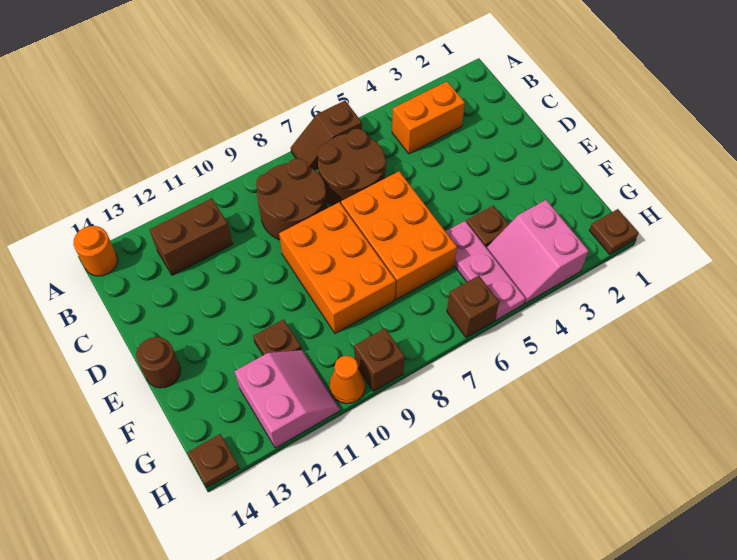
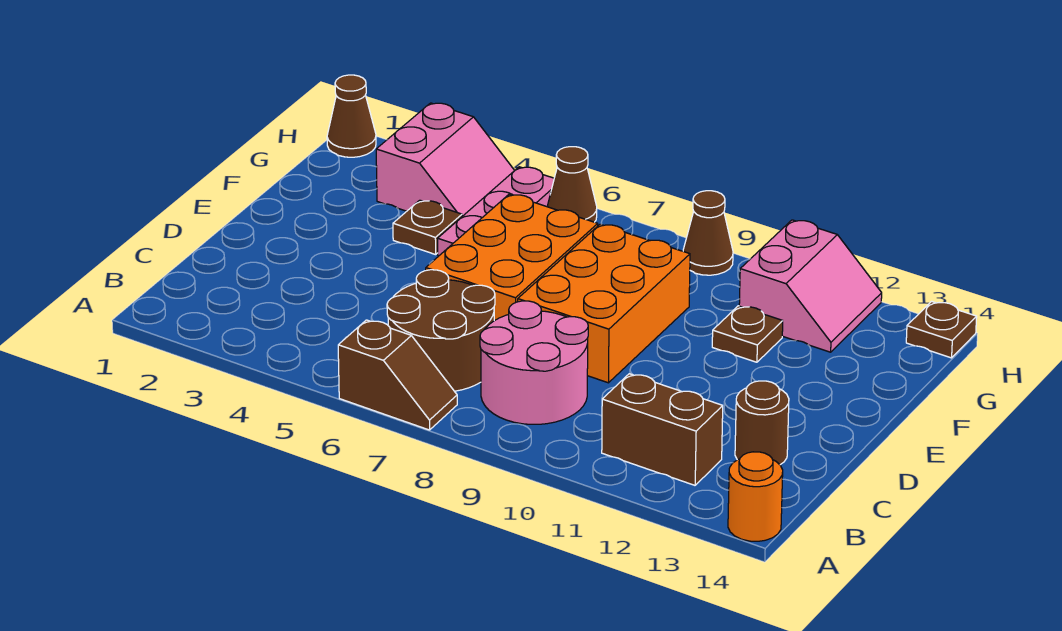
orange 1x2 brick [392,82,465,154] -> none
brown 2x2 round brick [256,158,327,240] -> pink 2x2 round brick [480,301,588,424]
brown 1x1 round brick [136,337,180,388] -> brown 1x1 round brick moved to [735,381,789,465]
pink 2x2 slope [234,350,340,448] -> pink 2x2 slope turned to [739,220,882,352]
brown 1x1 plate [589,209,639,255] -> brown 1x1 cone [327,75,376,157]
brown 1x1 brick [447,276,499,338] -> brown 1x1 cone [547,147,597,222]
brown 1x1 brick [354,328,405,391] -> brown 1x1 cone [683,191,733,275]
orange 1x1 cone [329,356,365,404] -> none

